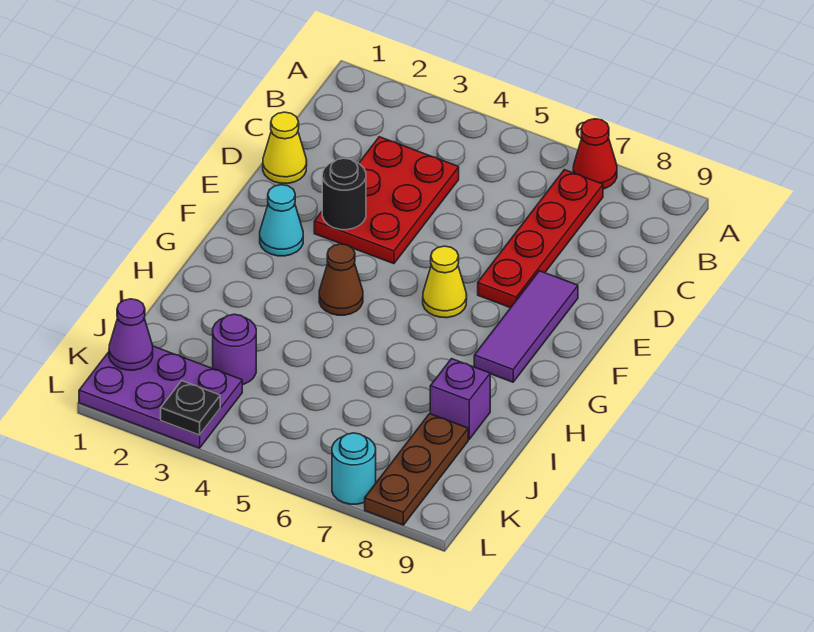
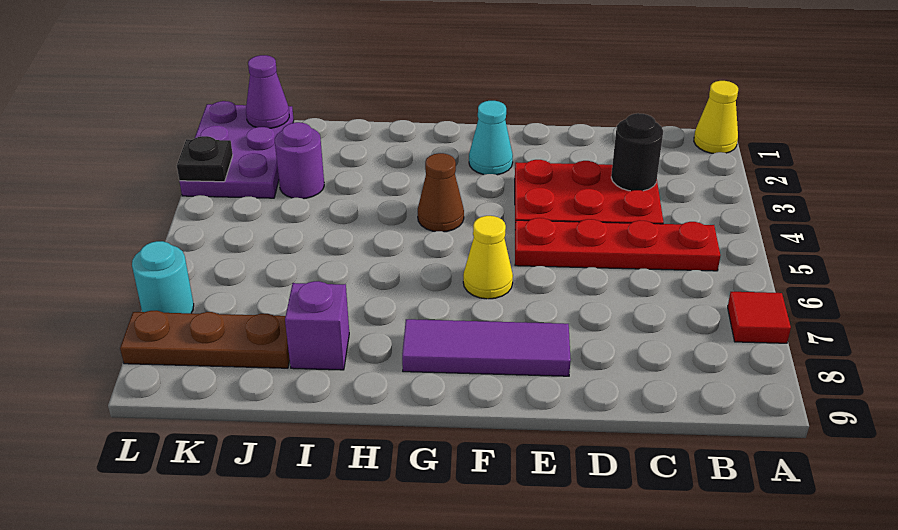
red 1x1 cone [573,119,617,189] -> red 1x1 tile [728,292,791,343]
red 1x4 plate [478,170,603,308] -> red 1x4 plate moved to [515,218,720,271]
yellow 1x1 cone [263,112,307,184] -> yellow 1x1 cone moved to [694,81,738,153]
black 1x1 round brick [322,158,366,230] -> black 1x1 round brick moved to [611,113,663,191]

